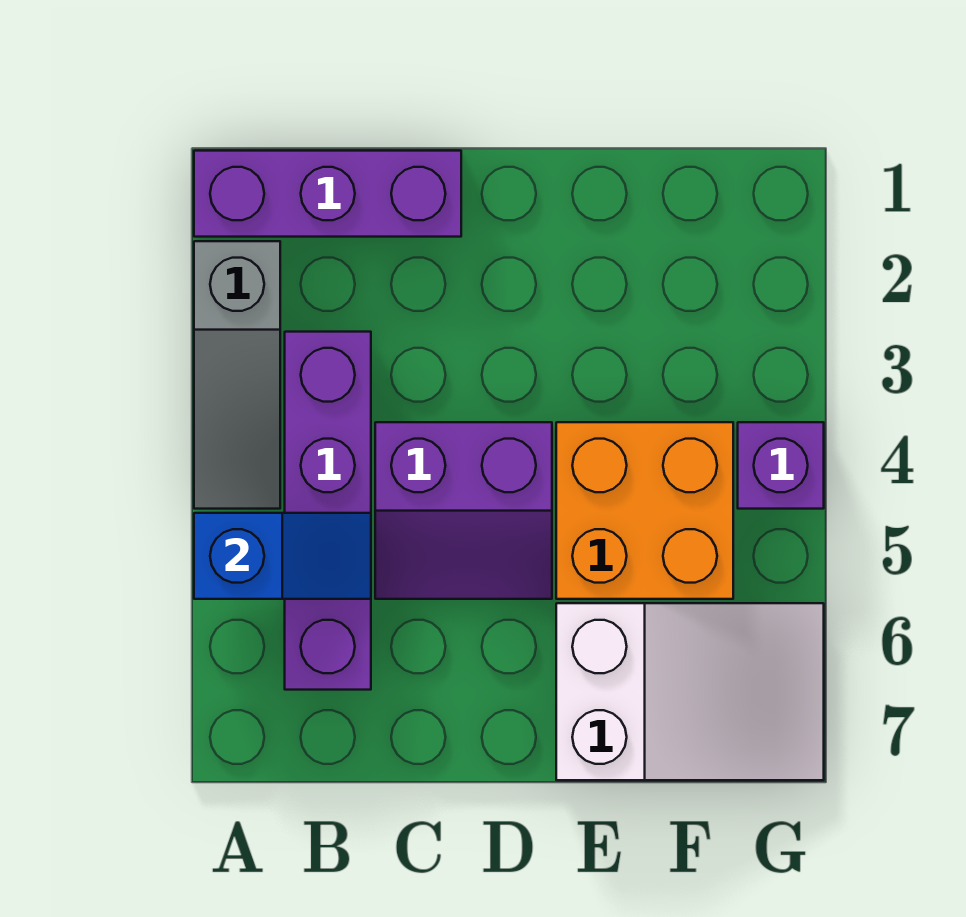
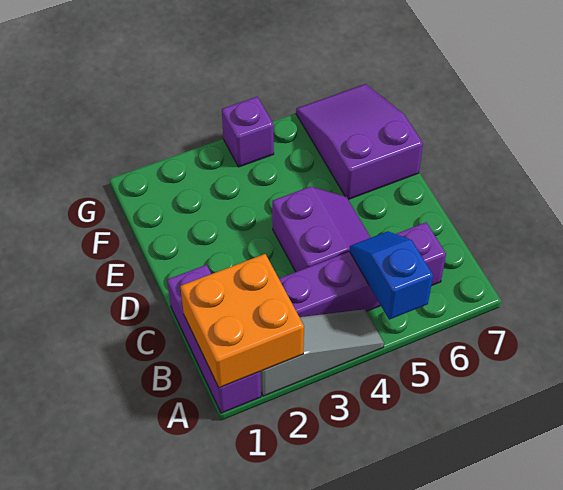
orange 2x2 brick [556,422,733,599] -> orange 2x2 brick moved to [180,254,304,388]
white 2x3 slope [556,603,824,780] -> purple 2x3 slope [296,84,423,200]

